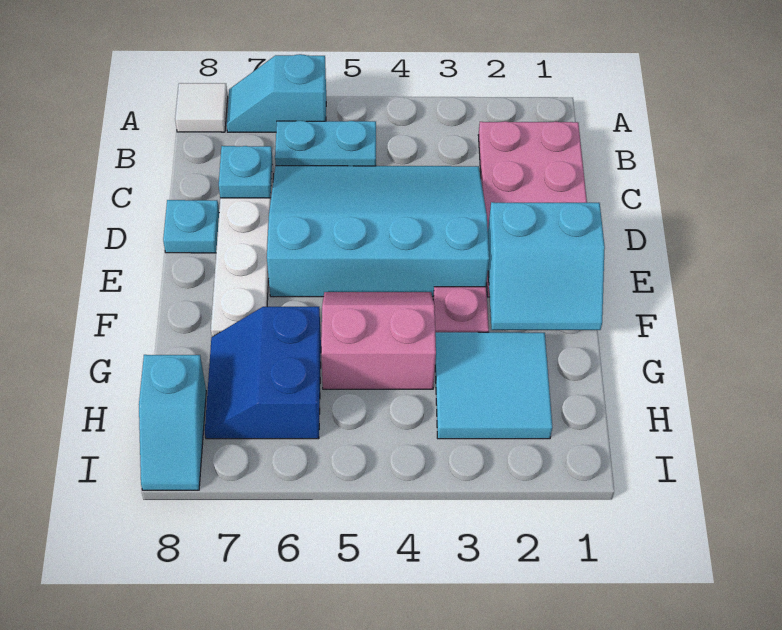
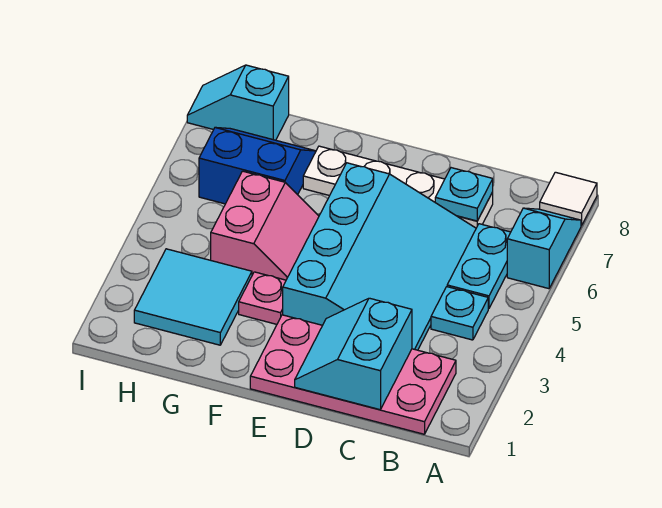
cyan 1x1 plate [163,200,219,253] -> cyan 1x1 plate moved to [431,287,488,340]
cyan 2x2 slope [488,202,605,330] -> cyan 2x2 slope moved to [295,298,412,410]

